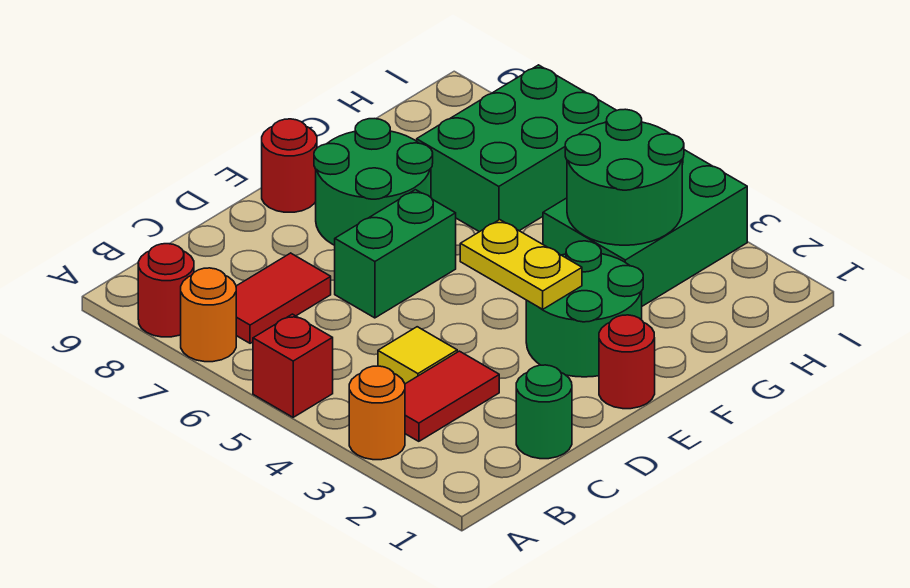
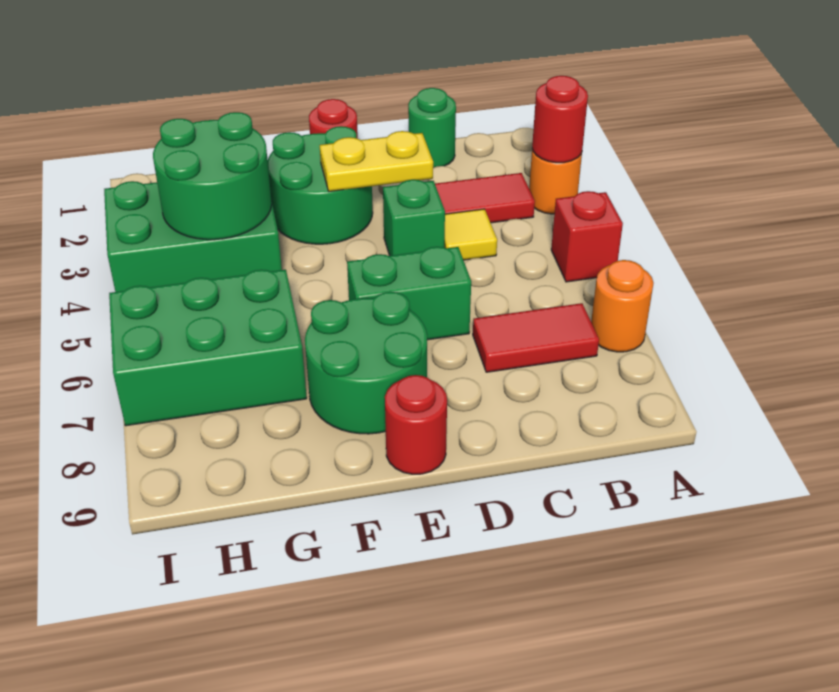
red 1x1 round brick [138,244,194,337] -> red 1x1 round brick moved to [532,76,588,163]
none -> green 1x1 brick [383,180,445,256]
yellow 1x2 plate [460,220,582,309] -> yellow 1x2 plate turned to [320,131,433,191]

